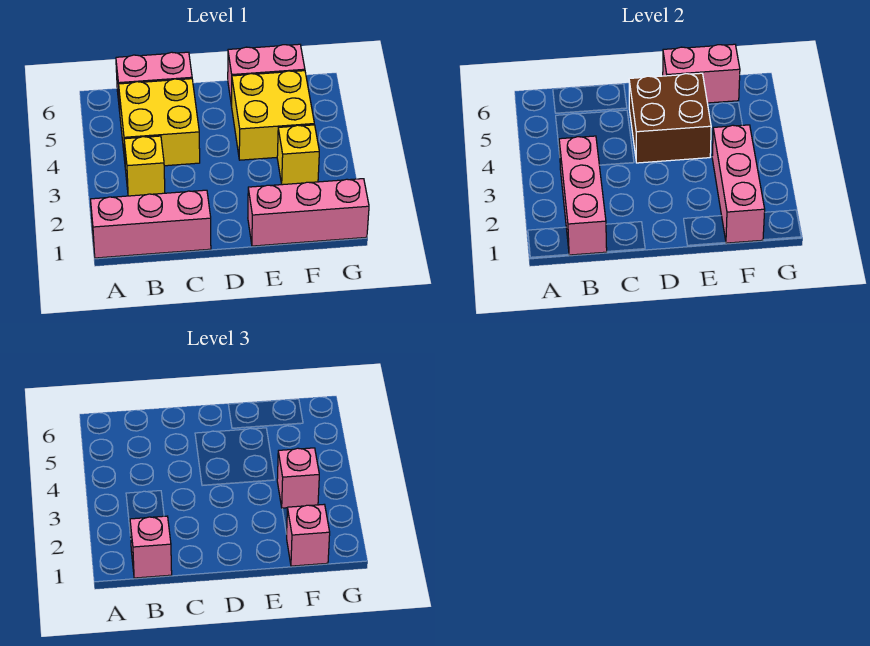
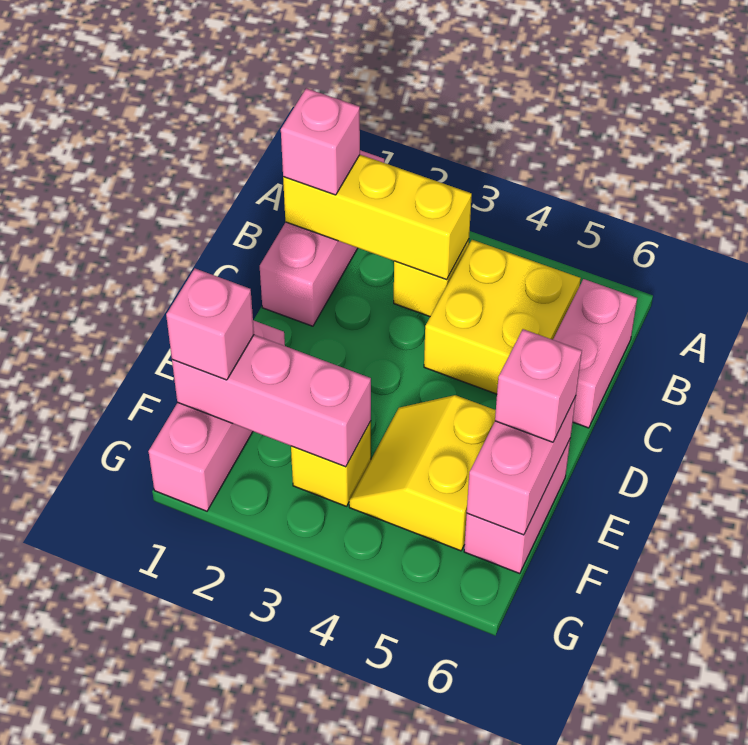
pink 1x3 brick [559,136,607,255] -> yellow 1x3 brick [283,155,472,279]
brown 2x2 brick [629,73,711,163] -> none
yellow 2x2 brick [232,71,314,160] -> yellow 2x2 slope [349,395,496,551]
pink 1x1 brick [277,448,319,508] -> pink 1x1 brick moved to [495,329,582,442]

